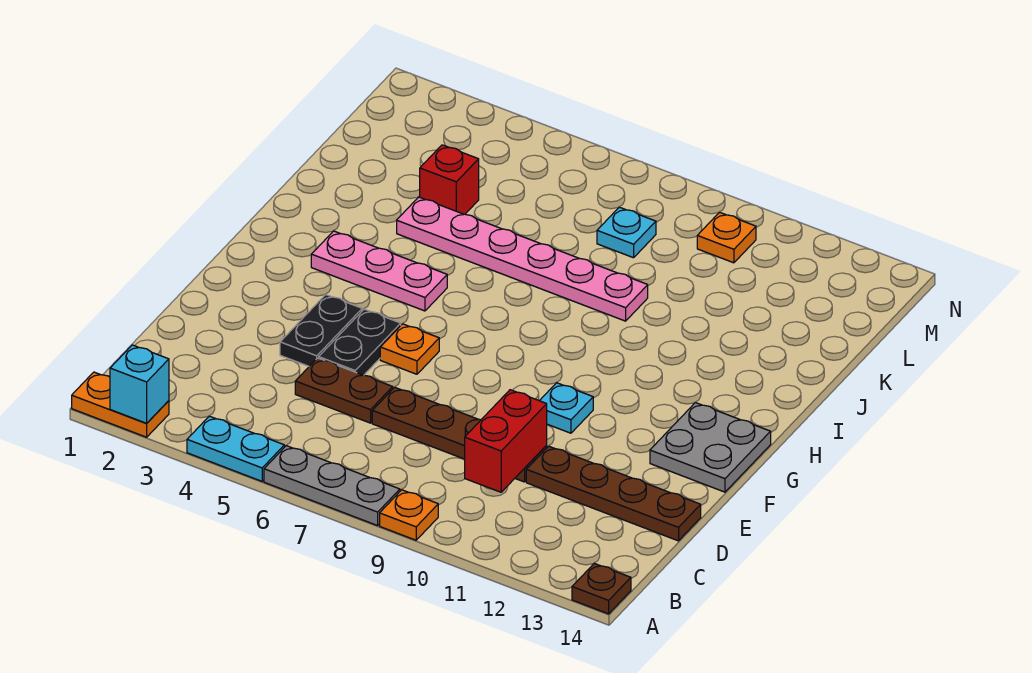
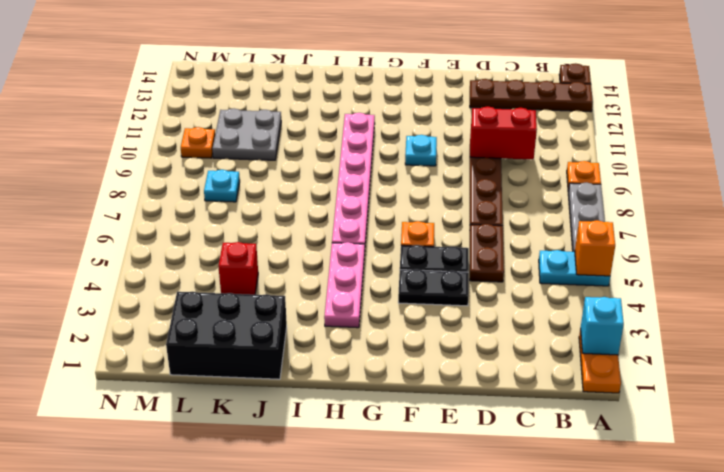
cyan 1x2 plate [187,416,284,481] -> cyan 1x2 plate turned to [539,250,610,286]
none -> orange 1x1 brick [575,220,615,276]
brown 1x4 plate [526,446,701,541] -> brown 1x4 plate turned to [470,79,593,112]
grey 2x2 plate [650,403,771,492] -> grey 2x2 plate moved to [213,109,281,160]
none -> black 2x3 brick [166,292,287,379]
pink 1x6 plate [397,197,648,321] -> pink 1x6 plate moved to [332,113,375,244]

